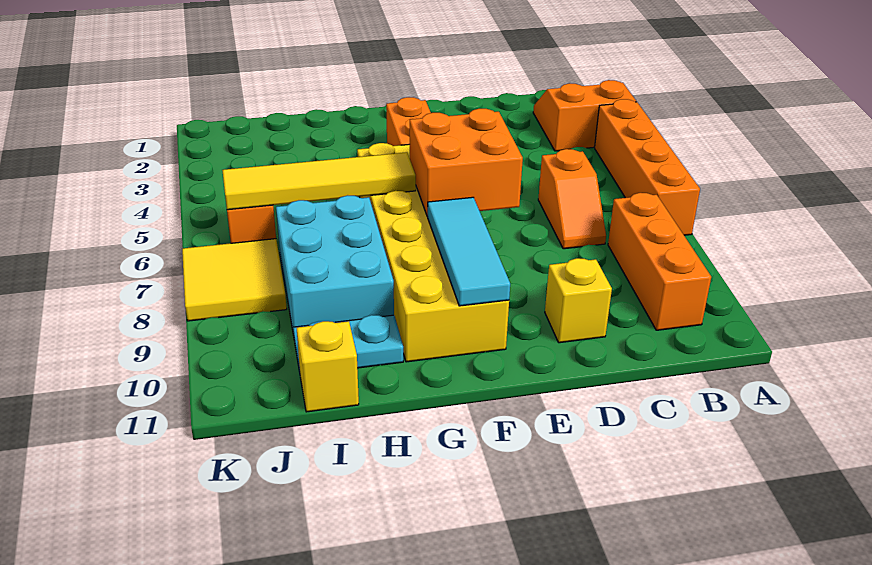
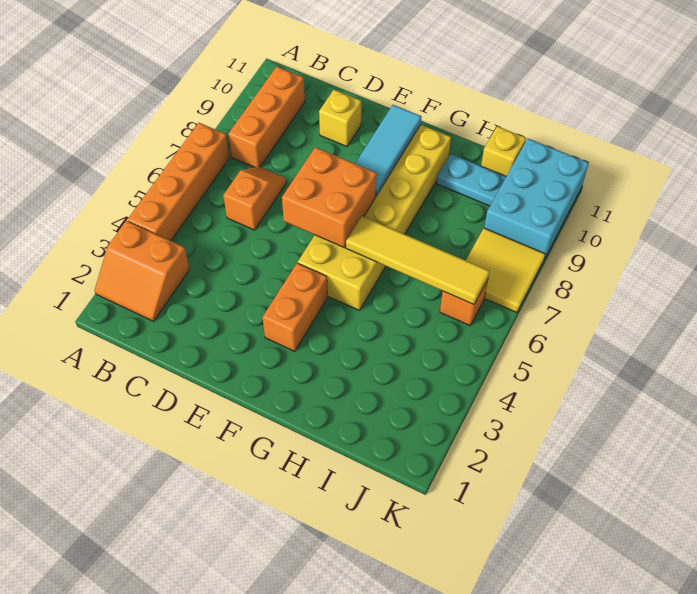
cyan 2x3 brick [276,195,394,336] -> cyan 2x3 brick moved to [484,139,589,259]

